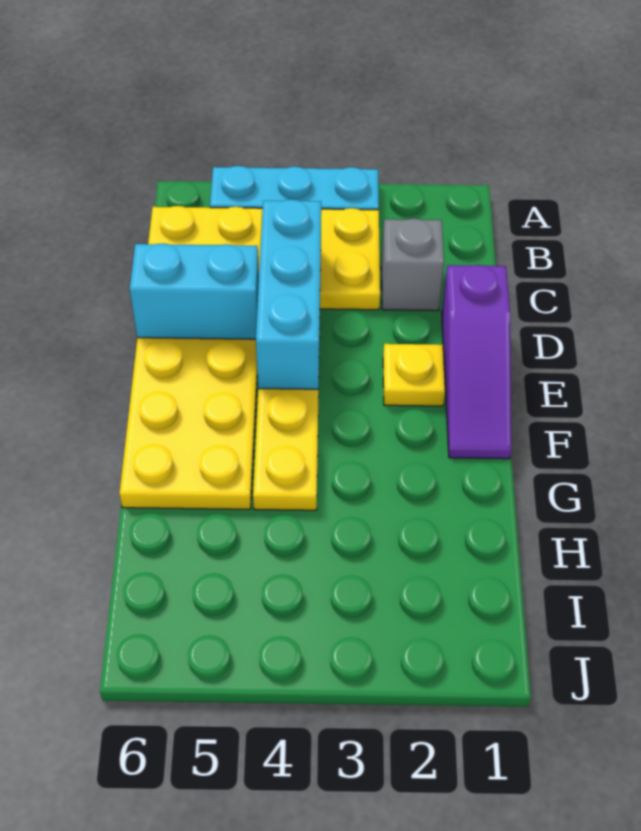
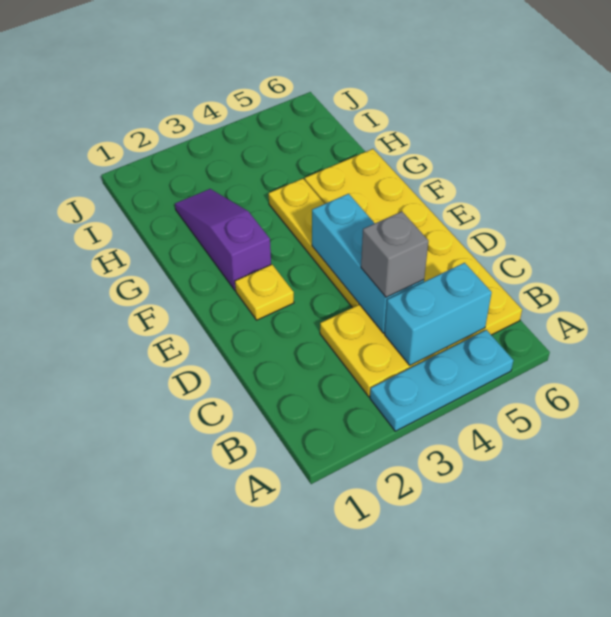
grey 1x1 brick [381,219,444,311] -> grey 1x1 brick moved to [361,212,428,297]
purple 1x3 slope [442,265,512,459] -> purple 1x3 slope moved to [175,189,271,290]
cyan 1x2 brick [130,244,259,339] -> cyan 1x2 brick moved to [385,263,492,365]

